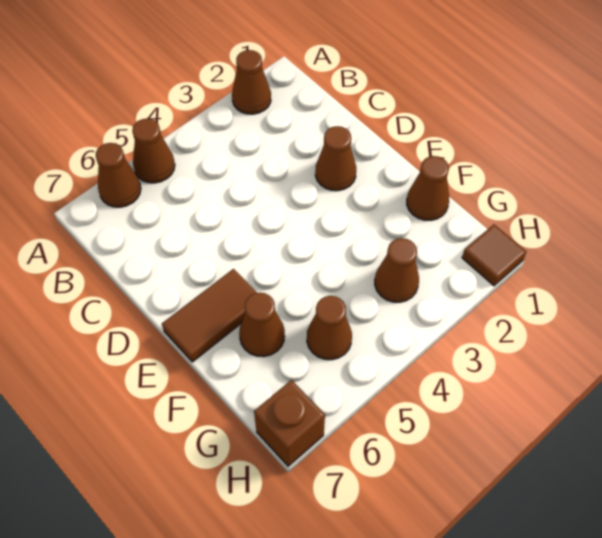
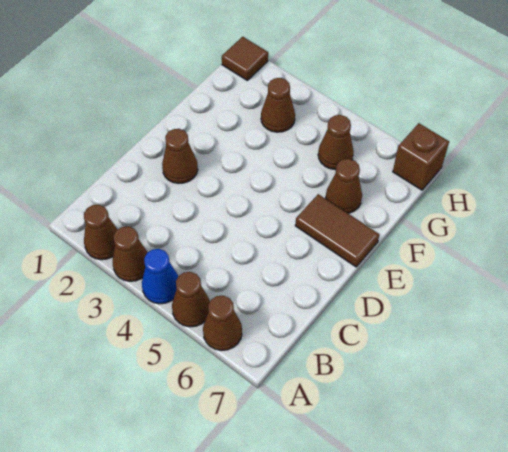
none -> blue 1x1 cone [142,249,178,304]
brown 1x1 cone [407,156,449,220] -> brown 1x1 cone moved to [113,226,148,281]

